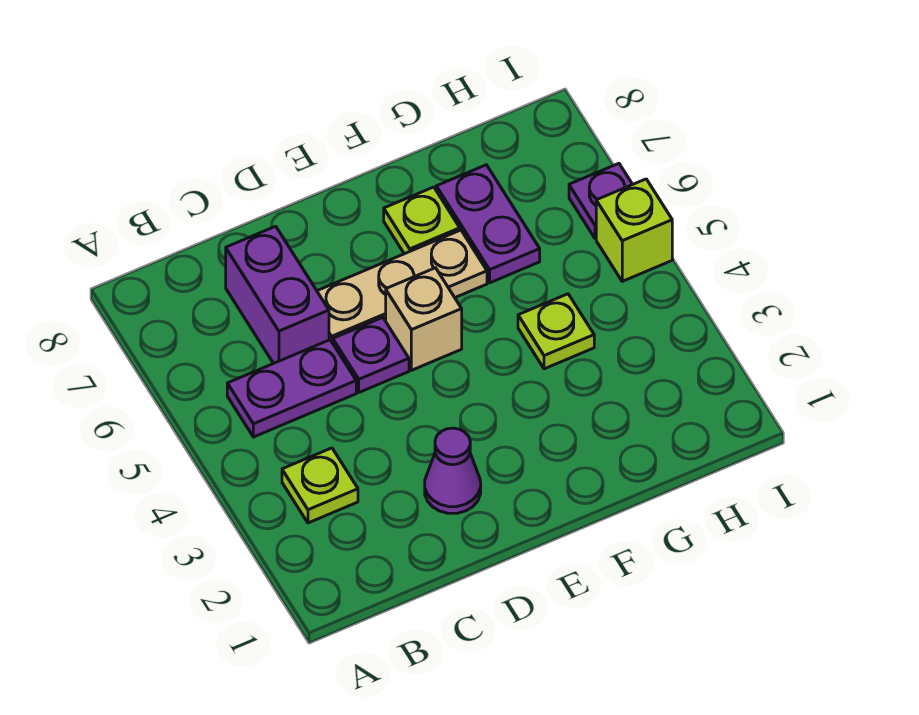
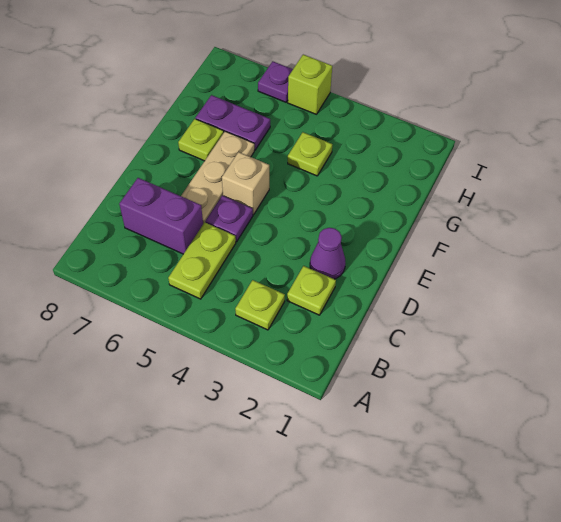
purple 1x2 plate [227,340,356,437] -> lime 1x2 plate [168,222,236,299]
none -> lime 1x1 plate [287,266,336,315]

